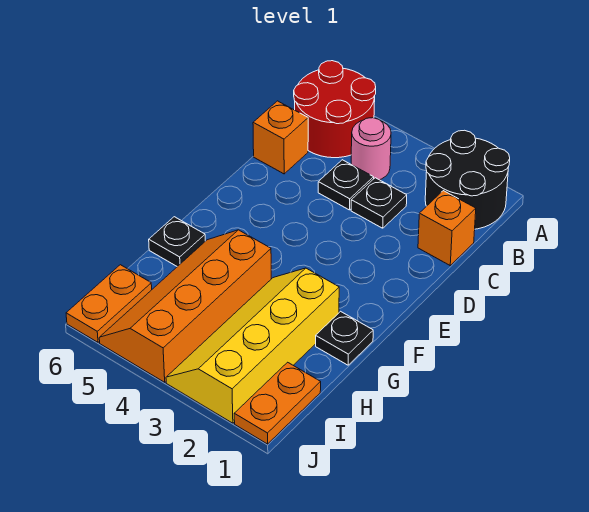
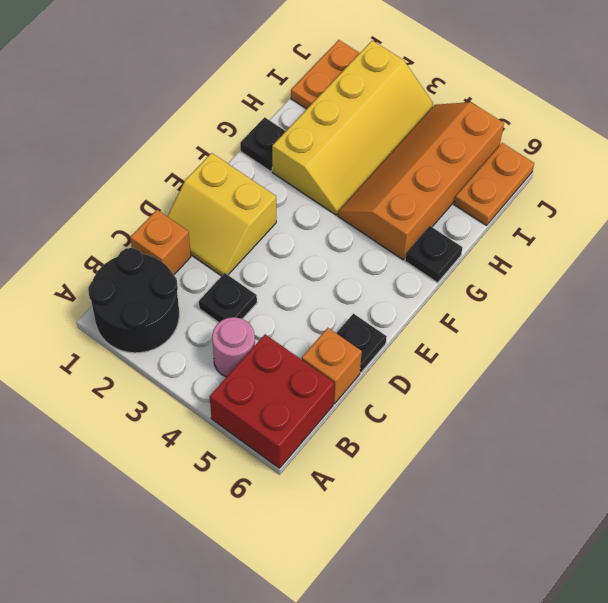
red 2x2 round brick [294,61,376,158] -> red 2x2 brick [210,334,334,468]
black 1x1 plate [318,160,374,210] -> black 1x1 plate moved to [337,314,387,373]
none -> yellow 2x2 slope [167,153,276,276]
orange 2x4 slope [99,230,271,382] -> orange 2x4 slope turned to [338,102,504,260]

